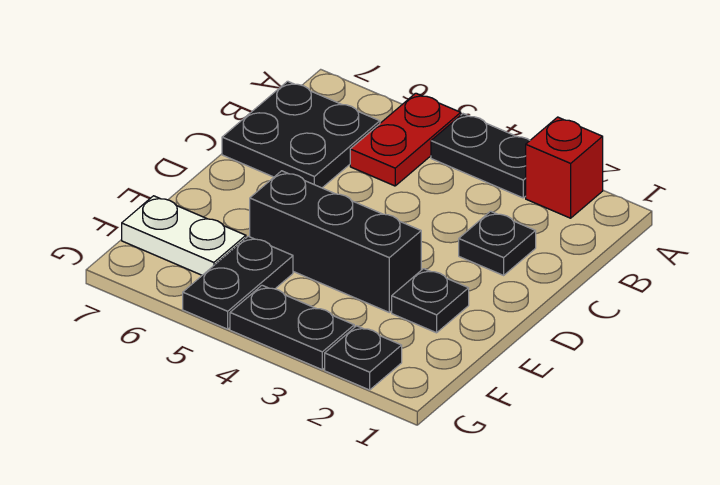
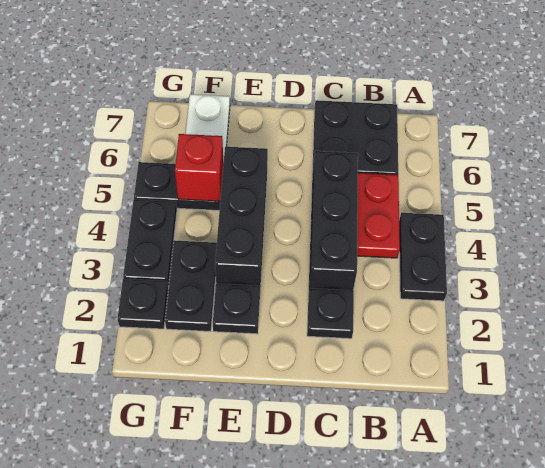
red 1x1 brick [526,117,603,218] -> red 1x1 brick moved to [175,134,224,201]
red 1x2 plate [350,93,461,186] -> red 1x2 plate turned to [357,173,400,258]
none -> black 1x3 brick [308,151,358,293]
none -> black 1x2 plate [165,240,217,332]

